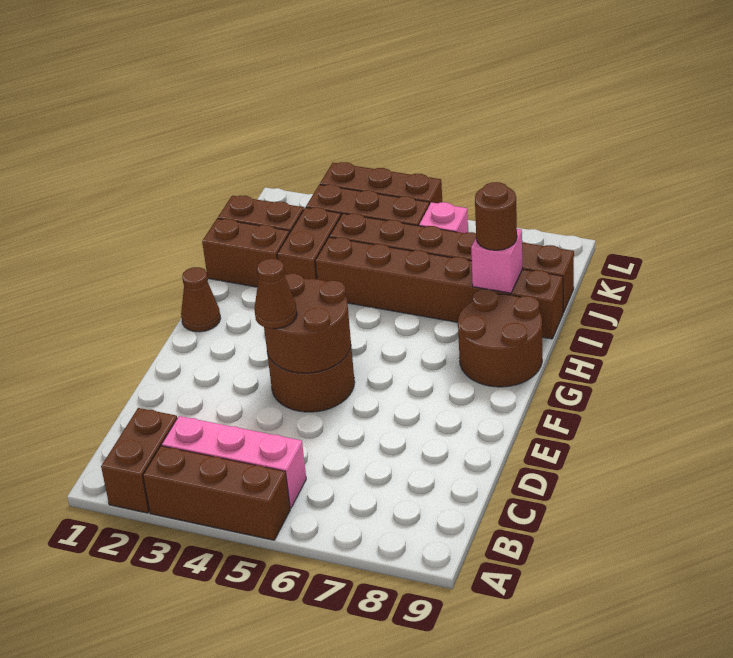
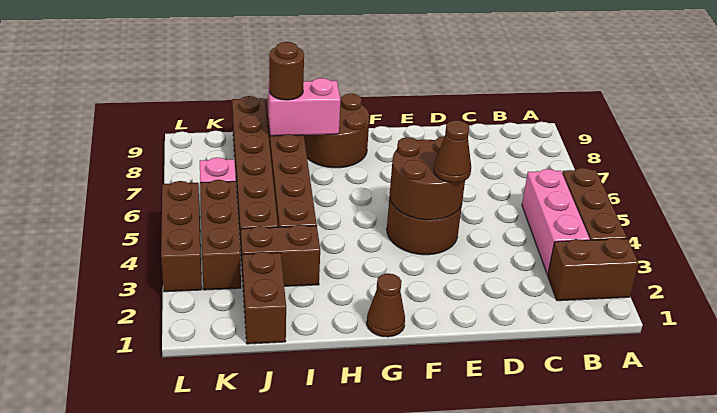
brown 1x2 brick [202,219,289,287] -> none
pink 1x1 brick [471,229,522,293] -> pink 1x2 brick [268,78,340,136]

